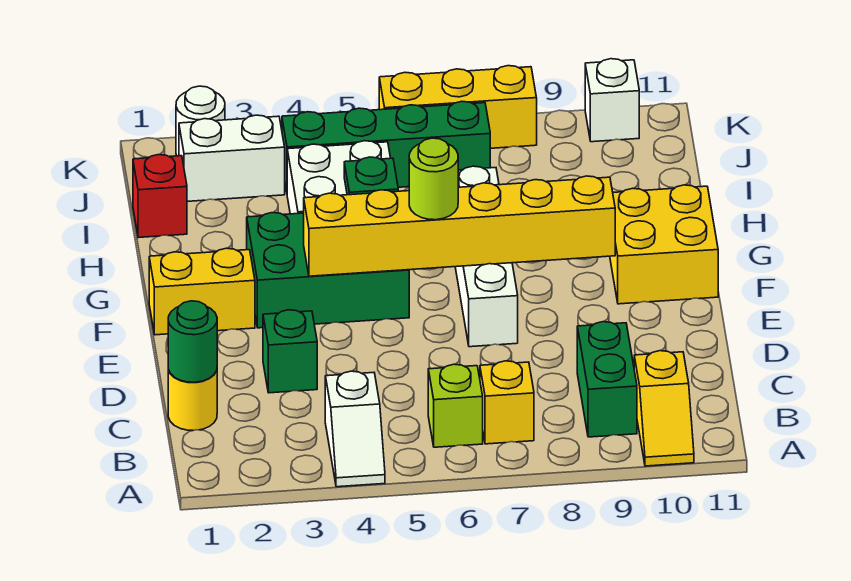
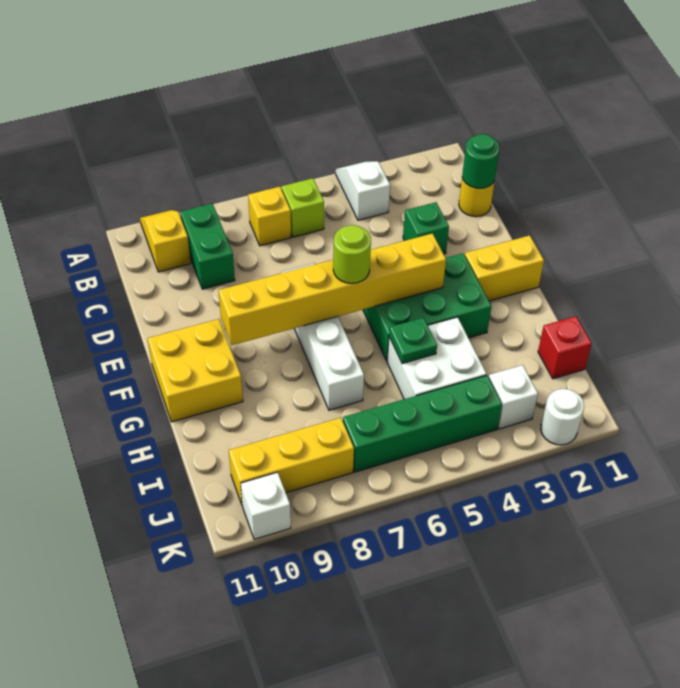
white 1x2 brick [179,115,285,201] -> white 1x1 brick [489,365,538,429]
yellow 1x3 brick [379,66,537,148] -> yellow 1x3 brick moved to [229,418,354,504]

